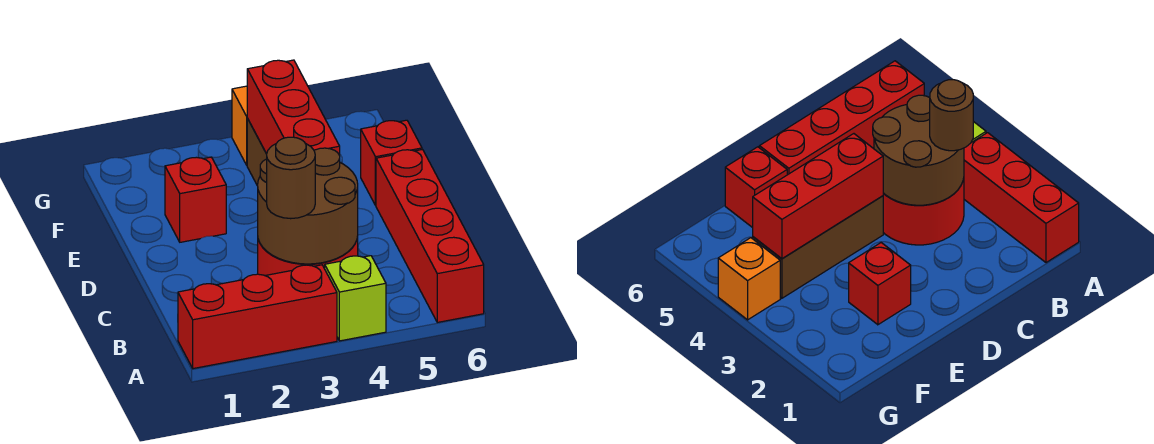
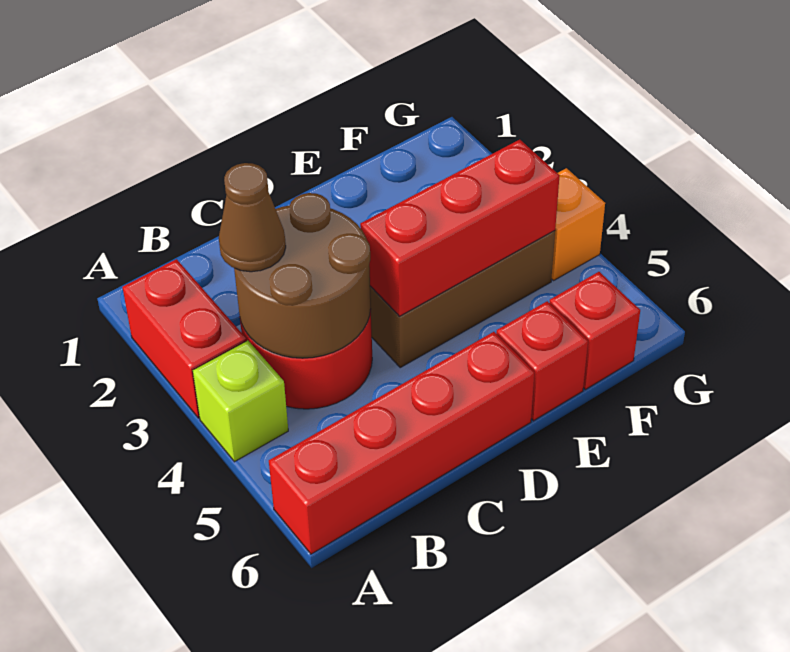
red 1x3 brick [178,265,337,369] -> red 1x2 brick [122,259,246,418]
brown 1x1 round brick [267,137,315,219] -> brown 1x1 cone [219,163,286,272]
red 1x1 brick [165,157,226,242] -> red 1x1 brick moved to [550,272,640,389]

